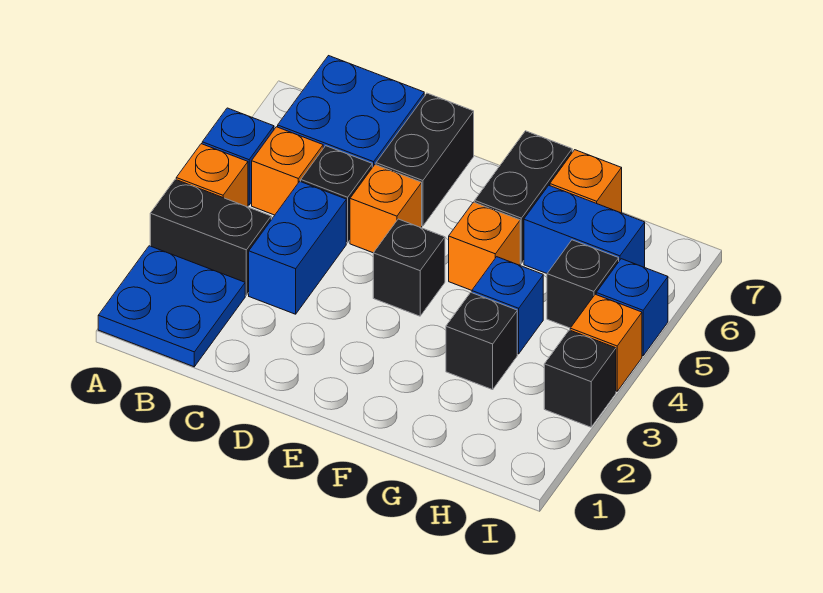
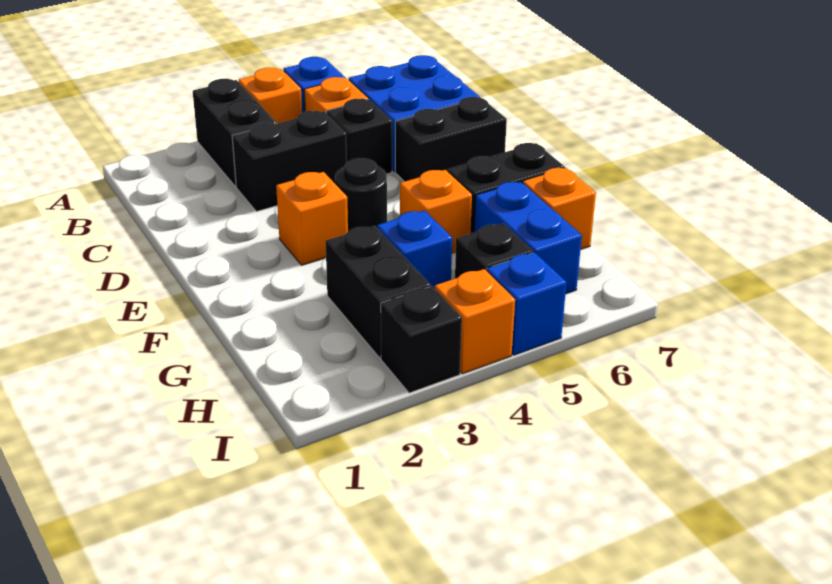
blue 2x2 plate [98,246,245,367] -> none
blue 1x2 brick [249,181,346,314] -> black 1x2 brick [232,111,347,212]
orange 1x1 brick [350,165,422,253] -> orange 1x1 brick moved to [276,172,348,265]
black 1x1 brick [373,219,445,316] -> black 1x1 round brick [335,158,387,231]
black 1x1 brick [446,293,517,390] -> black 1x2 brick [325,226,431,358]

